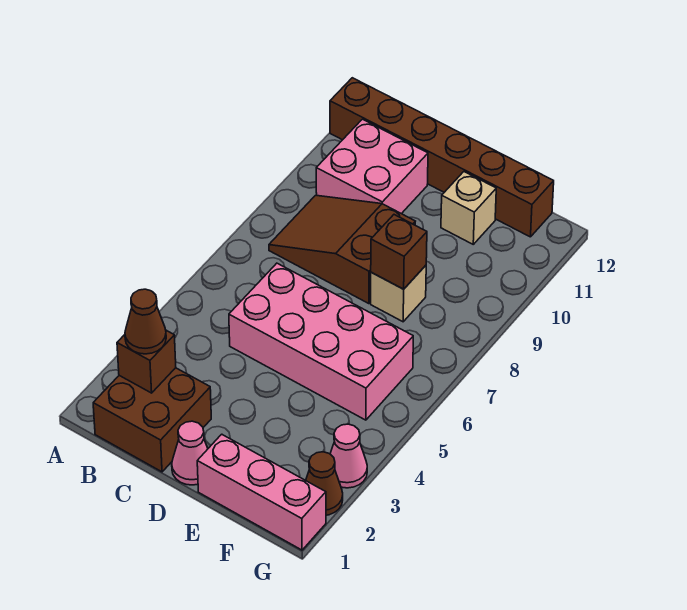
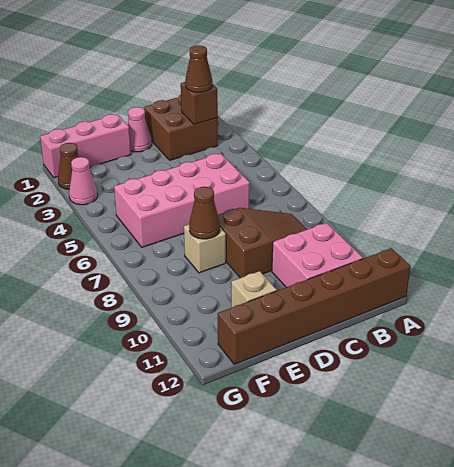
brown 1x1 brick [371,215,427,289] -> brown 1x1 cone [189,187,220,239]

